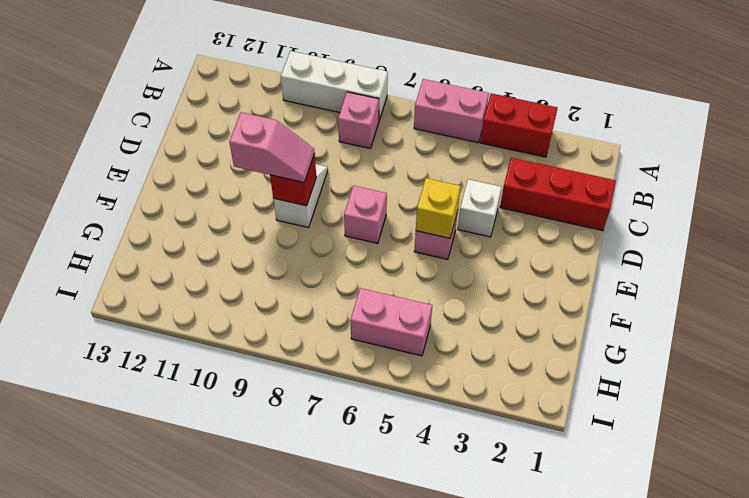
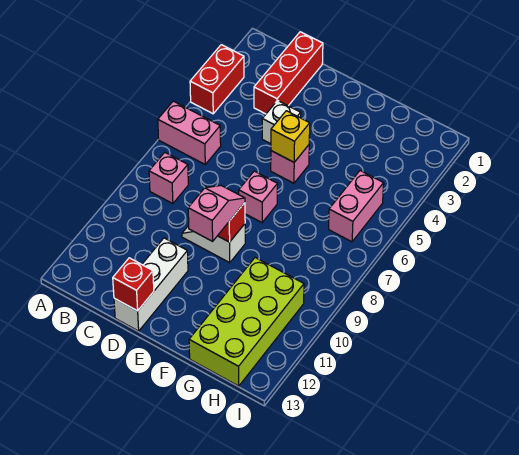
pink 1x2 brick [414,79,489,143] -> pink 1x2 brick turned to [158,101,221,164]
white 1x3 brick [281,51,388,120] -> white 1x3 brick moved to [114,238,188,331]
none -> red 1x1 brick [113,258,154,311]
none -> lime 2x4 brick [189,258,304,386]

